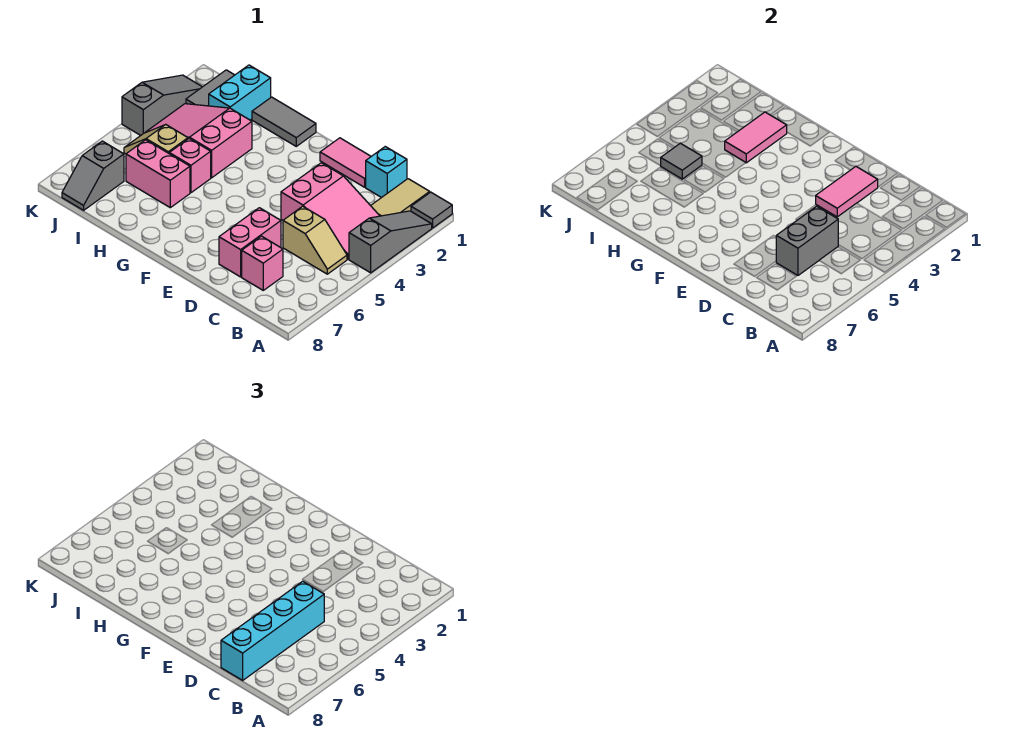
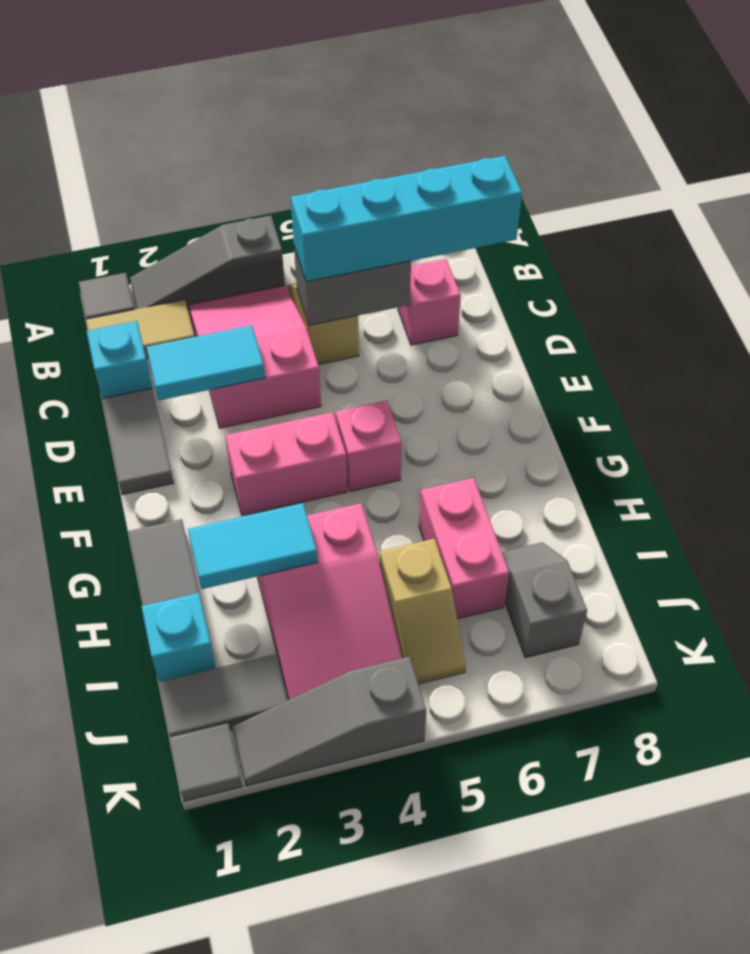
pink 1x2 tile [320,138,371,187] -> grey 1x2 tile [102,388,174,495]
pink 1x2 tile [816,167,878,217] -> cyan 1x2 tile [146,325,265,400]
pink 1x2 brick [219,208,281,277] -> pink 1x2 brick moved to [225,412,347,515]
pink 1x2 tile [725,112,787,163] -> cyan 1x2 tile [188,503,318,589]
pink 1x1 brick [169,139,211,193] -> pink 1x1 brick moved to [336,401,402,491]
cyan 1x2 brick [209,65,271,120] -> cyan 1x1 brick [141,593,216,682]
grey 1x1 tile [661,143,702,179] -> grey 1x1 tile moved to [170,723,242,802]
grey 1x2 slope [62,141,124,210] -> grey 1x2 slope turned to [502,542,587,658]

